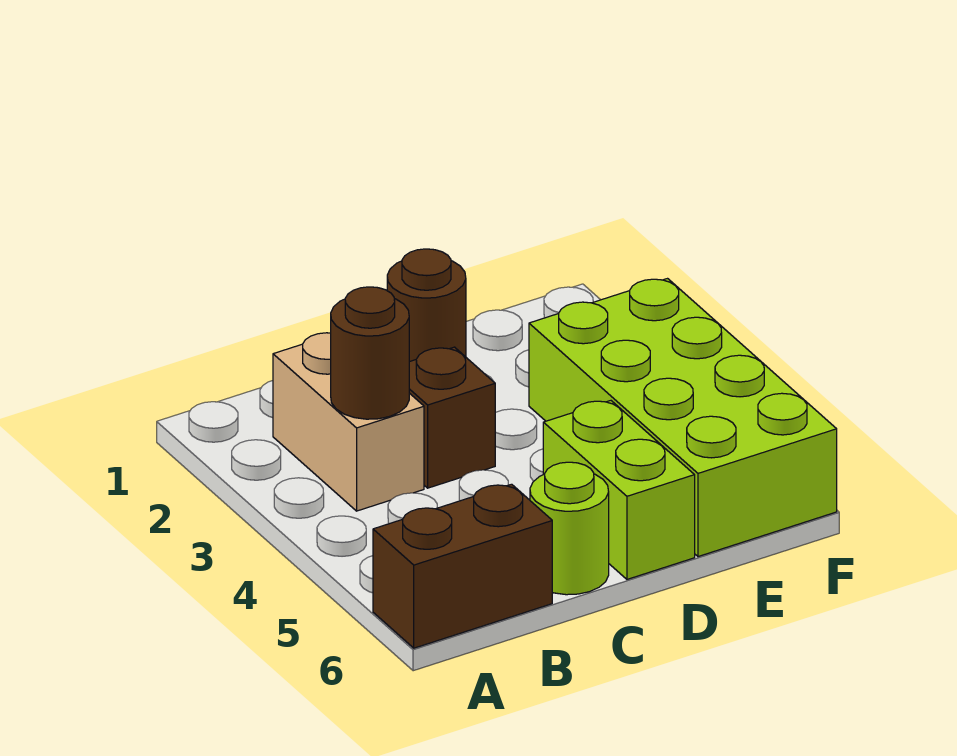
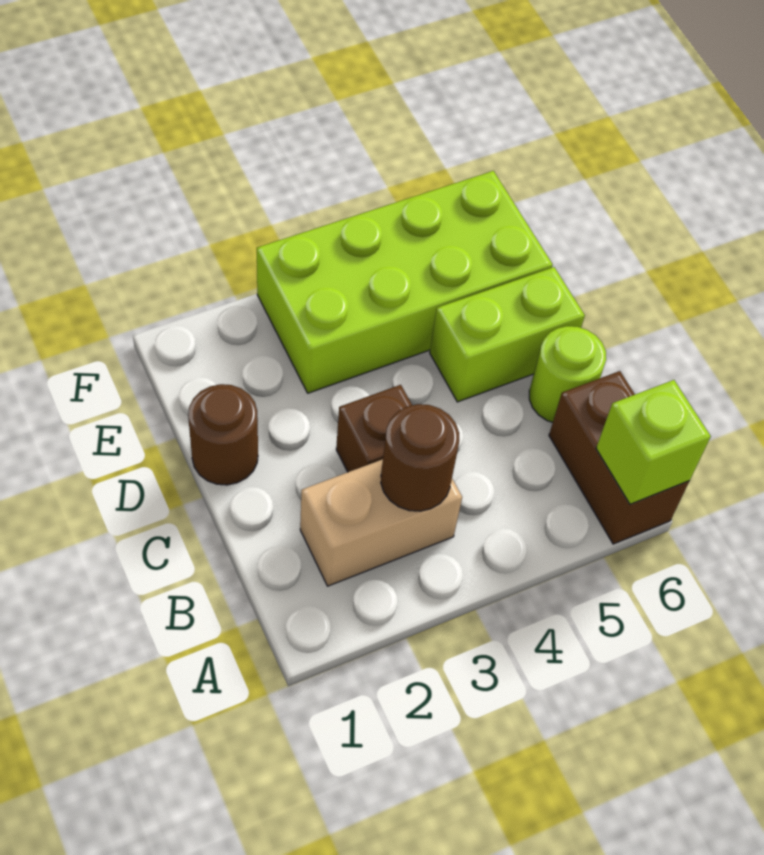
none -> lime 1x1 brick [596,380,711,504]

